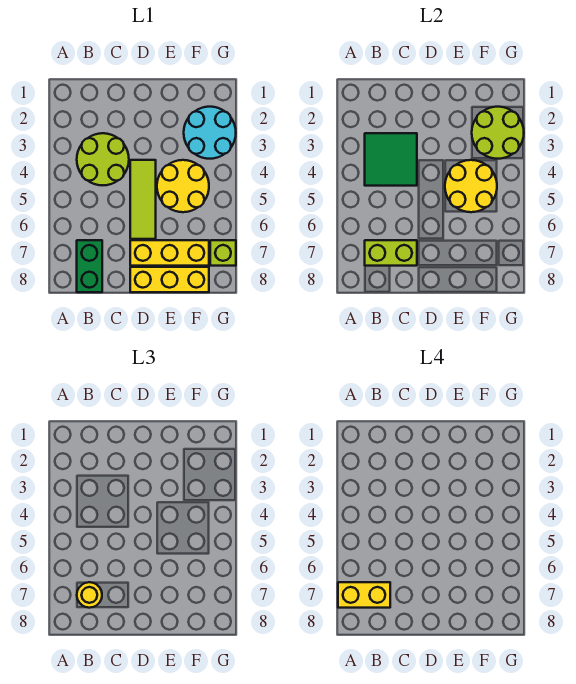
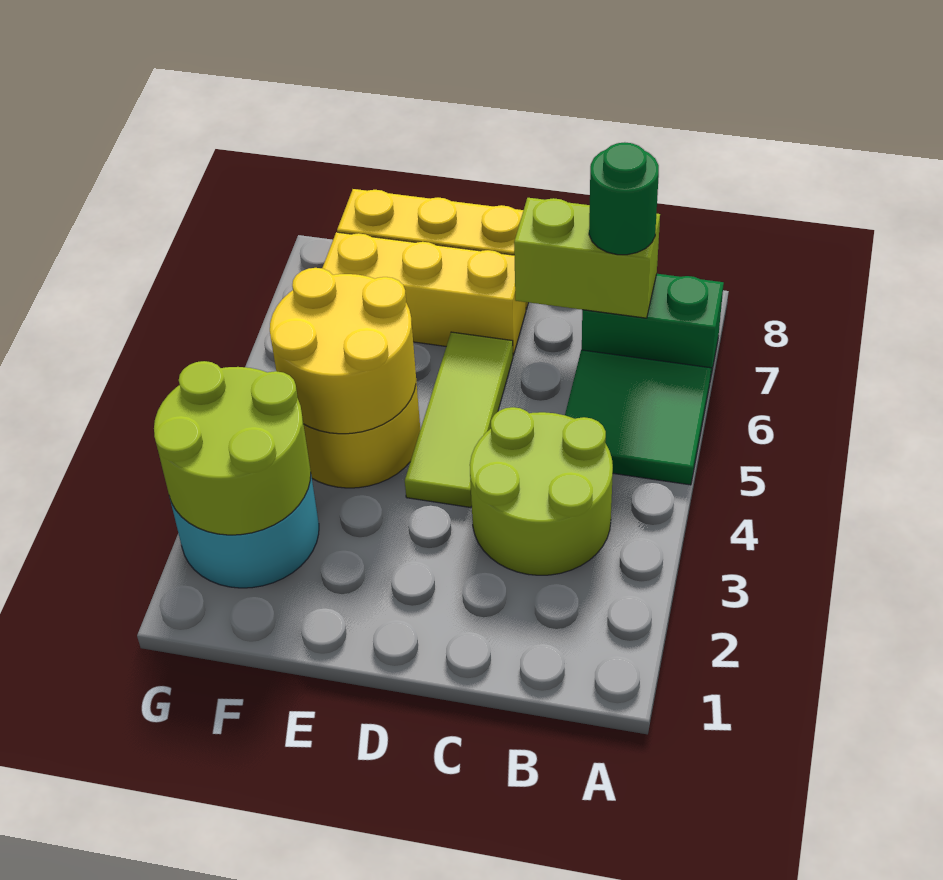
yellow 1x2 brick [338,582,390,608] -> none
green 2x2 tile [365,133,417,186] -> green 2x2 tile moved to [565,350,711,485]
green 1x2 brick [77,240,102,292] -> green 1x2 brick turned to [582,274,724,380]
yellow 1x1 round brick [77,582,102,608] -> green 1x1 round brick [589,142,659,255]
lime 1x1 brick [210,240,236,266] -> none

